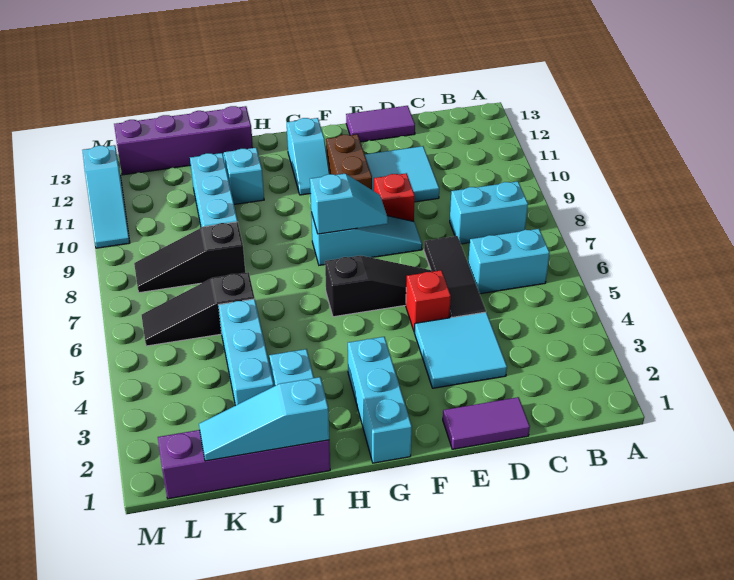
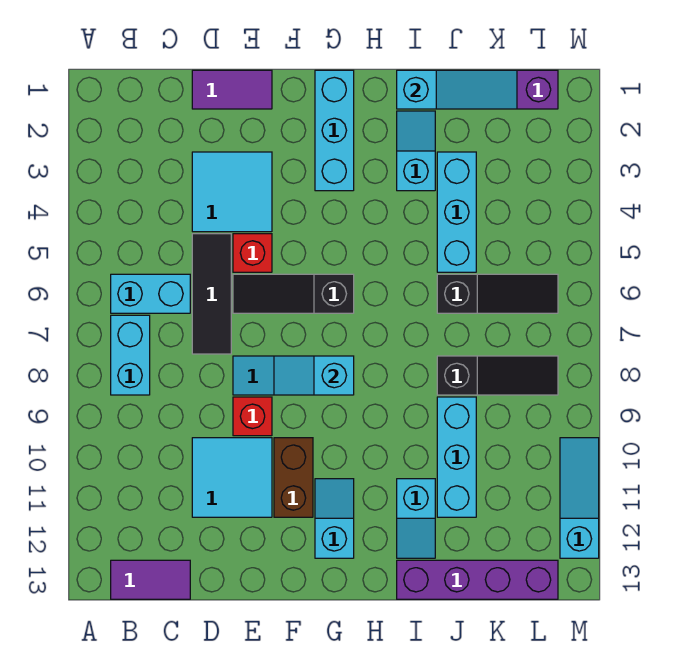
cyan 1x2 brick [450,181,528,244] -> cyan 1x2 brick turned to [111,315,150,395]
purple 1x2 tile [346,106,415,142] -> purple 1x2 tile moved to [111,560,190,599]

